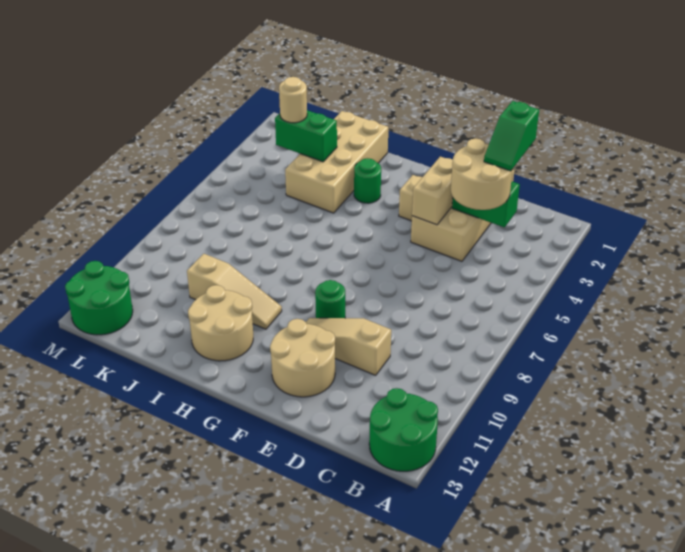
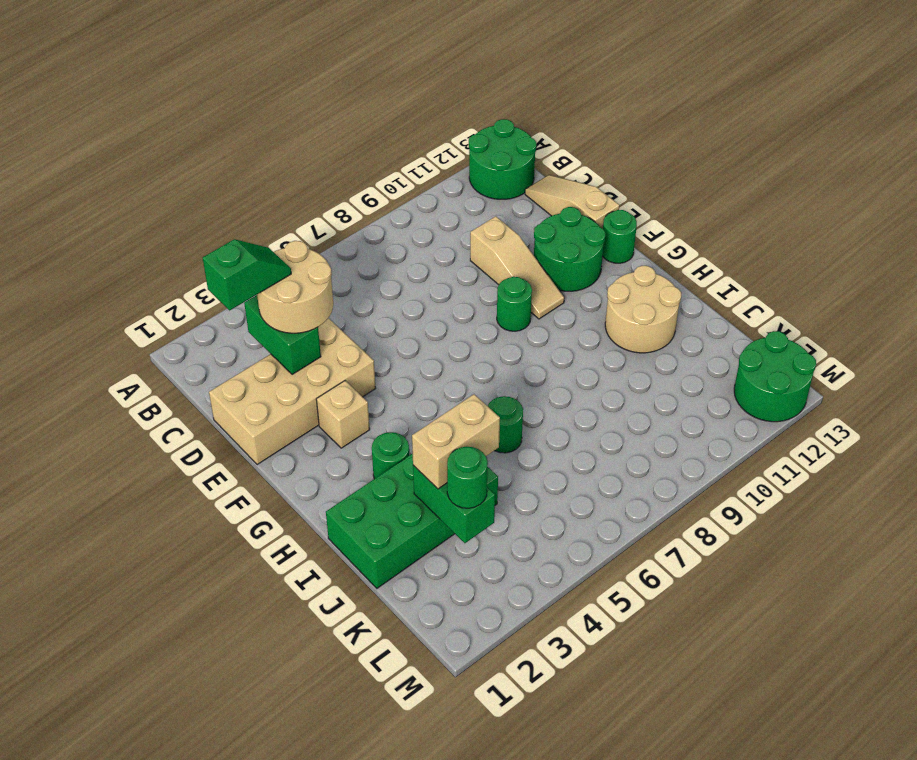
tan 1x2 brick [412,157,453,225] -> tan 1x2 brick moved to [412,394,500,489]
tan 2x2 round brick [270,319,335,397] -> green 2x2 round brick [534,207,605,291]
none -> green 1x1 round brick [603,210,637,263]
tan 1x3 slope [187,254,282,329] -> tan 1x3 slope moved to [525,175,619,229]
tan 2x4 brick [285,111,388,213] -> green 2x4 brick [326,453,498,588]
none -> green 1x1 round brick [488,396,523,453]
tan 1x1 round brick [279,77,307,123] -> green 1x1 round brick [447,447,488,508]

